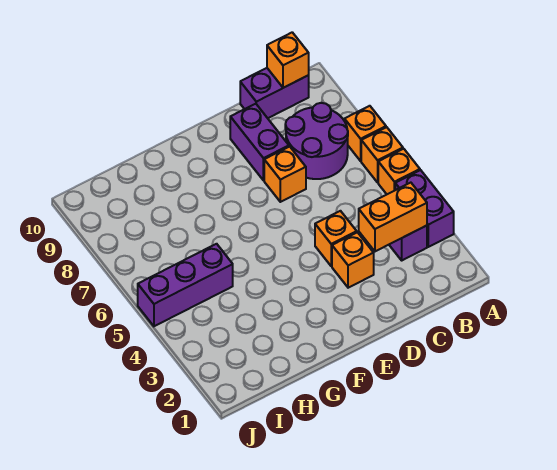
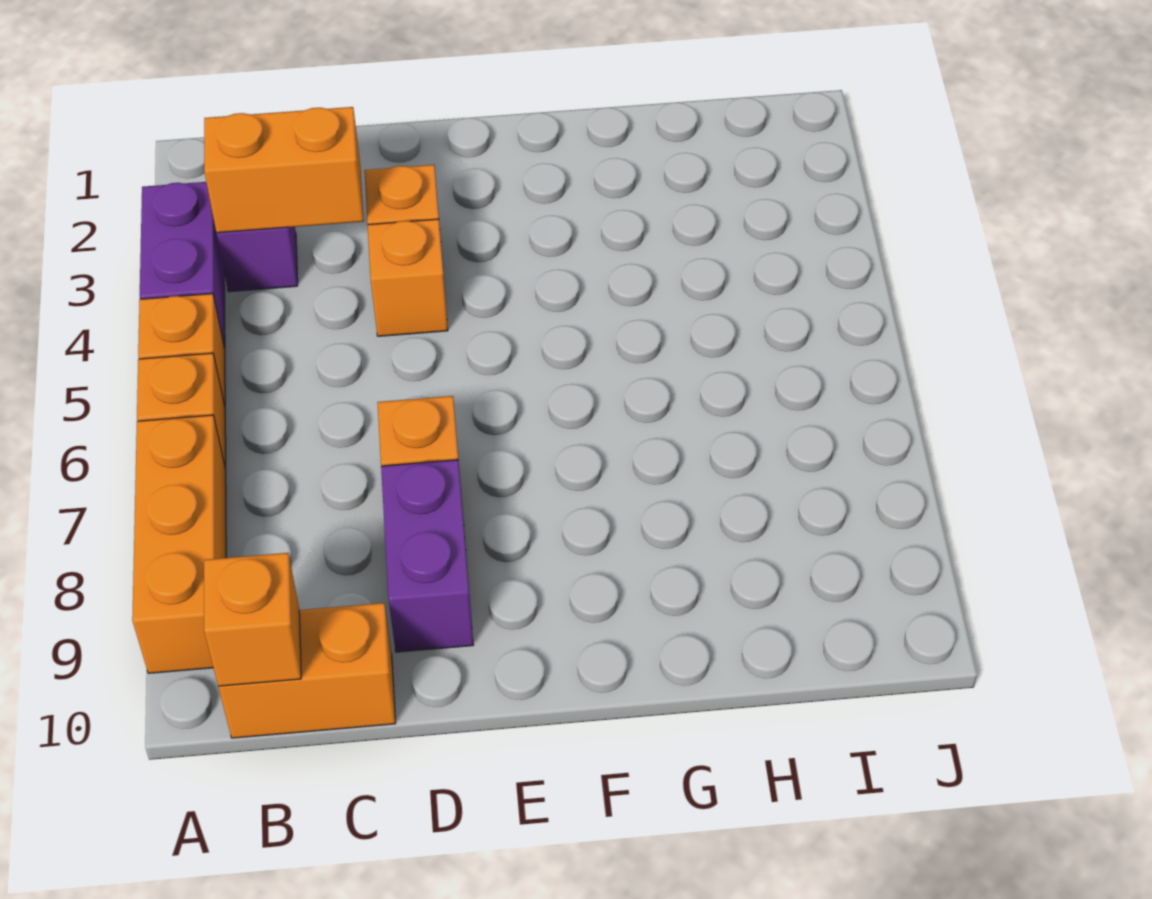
orange 1x1 brick [344,106,386,161] -> orange 1x3 brick [132,415,226,673]
purple 2x2 round brick [285,103,348,179] -> none
purple 1x2 brick [240,68,309,118] -> orange 1x2 brick [219,603,396,738]
purple 1x3 brick [138,244,233,326] -> none

